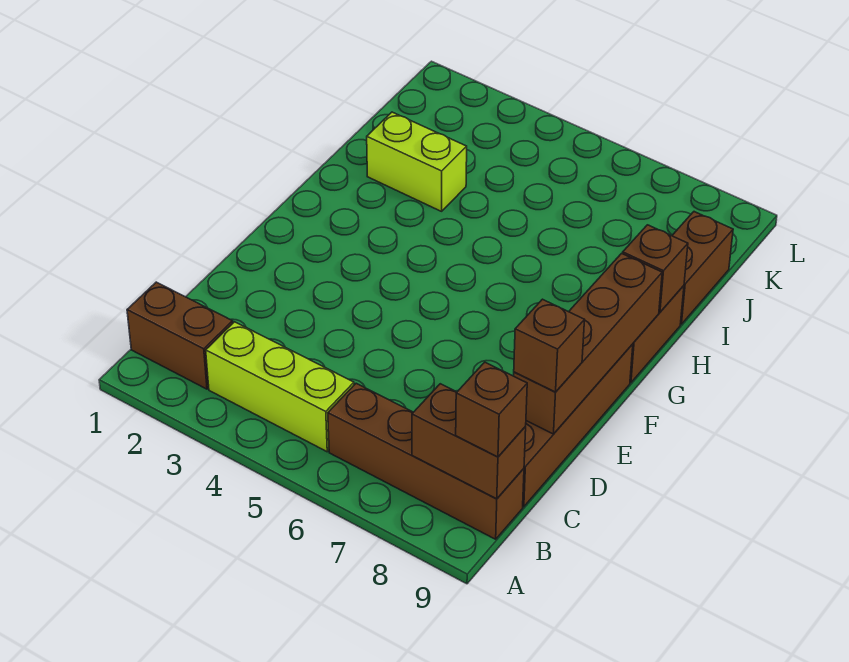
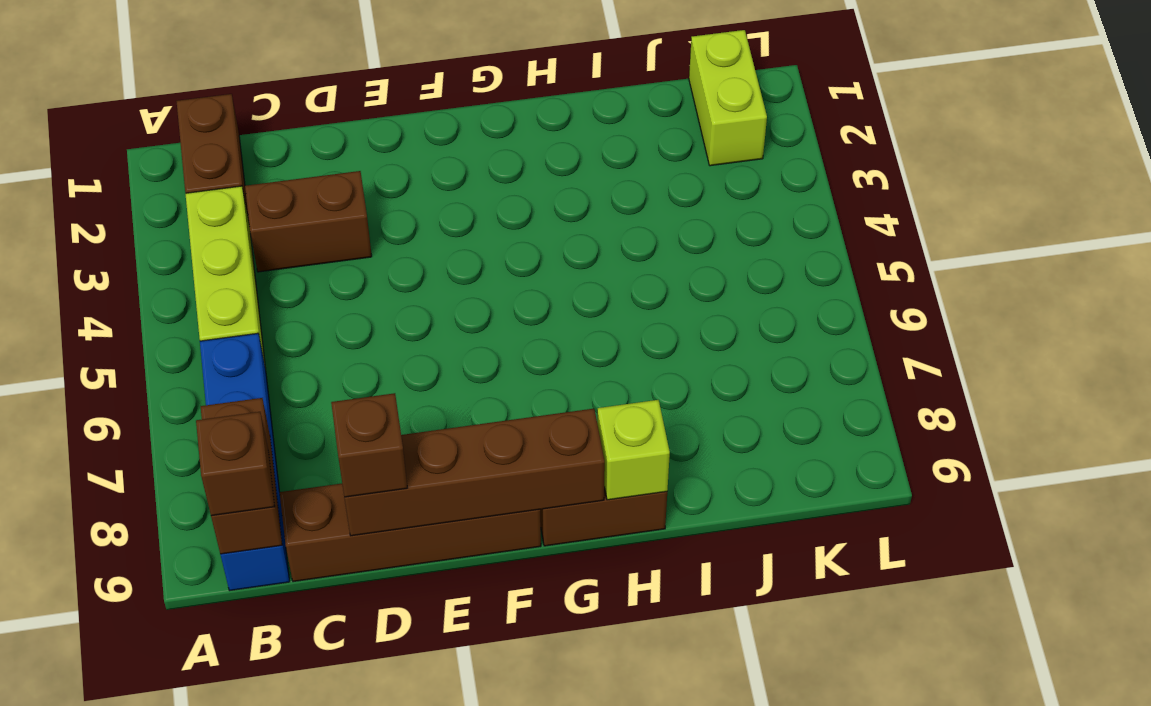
brown 1x4 brick [328,383,524,539] -> blue 1x4 brick [200,333,290,591]
brown 1x1 brick [623,225,688,312] -> lime 1x1 brick [597,400,670,500]
lime 1x2 brick [367,112,467,211] -> lime 1x2 brick moved to [689,30,767,166]
brown 1x2 brick [672,212,733,324] -> brown 1x2 brick moved to [245,171,372,272]

